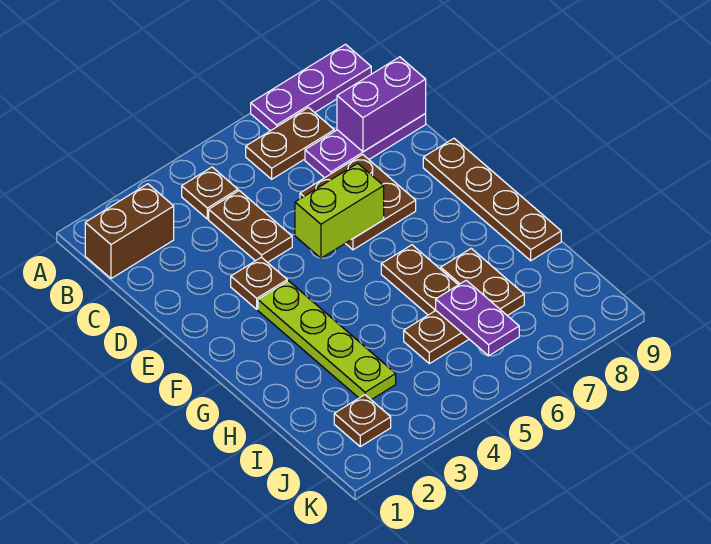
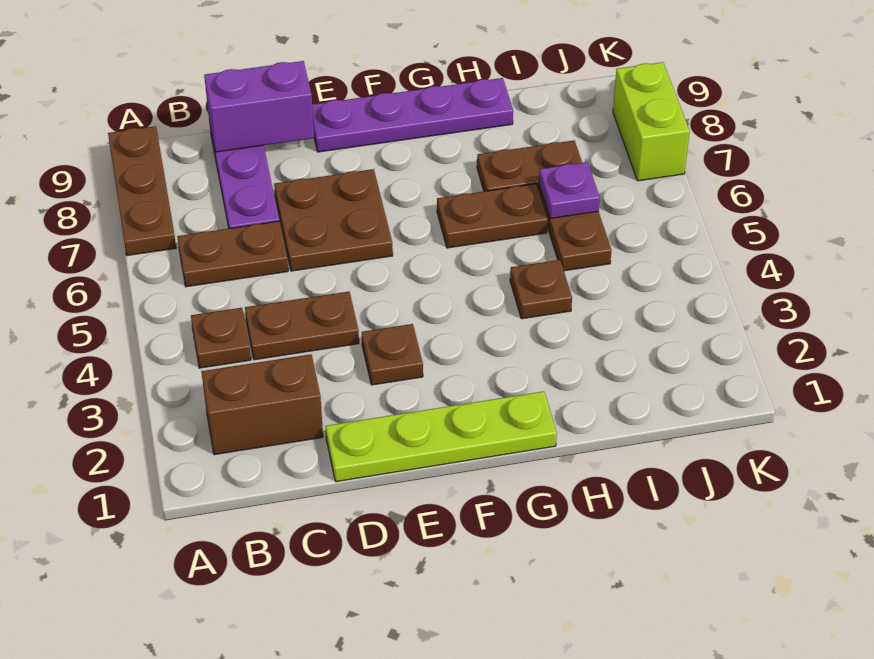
purple 1x3 plate [251,44,371,131] -> brown 1x3 plate [108,126,176,256]
brown 1x2 brick [85,184,174,279] -> brown 1x2 brick turned to [201,354,323,455]
brown 1x2 plate [246,108,334,179] -> brown 1x2 plate turned to [177,221,288,287]
purple 1x2 brick [337,57,426,152] -> purple 1x2 brick turned to [204,61,314,152]
lime 1x2 brick [295,163,384,258] -> lime 1x2 brick moved to [613,62,690,181]
brown 1x4 plate [423,138,561,261] -> purple 1x4 plate [312,78,513,152]
lime 1x4 plate [258,281,396,400] -> lime 1x4 plate moved to [326,391,557,482]
purple 1x2 plate [436,280,519,356] -> purple 1x1 plate [539,162,600,219]
brown 1x1 plate [334,395,391,446] -> brown 1x1 plate moved to [510,260,572,319]

